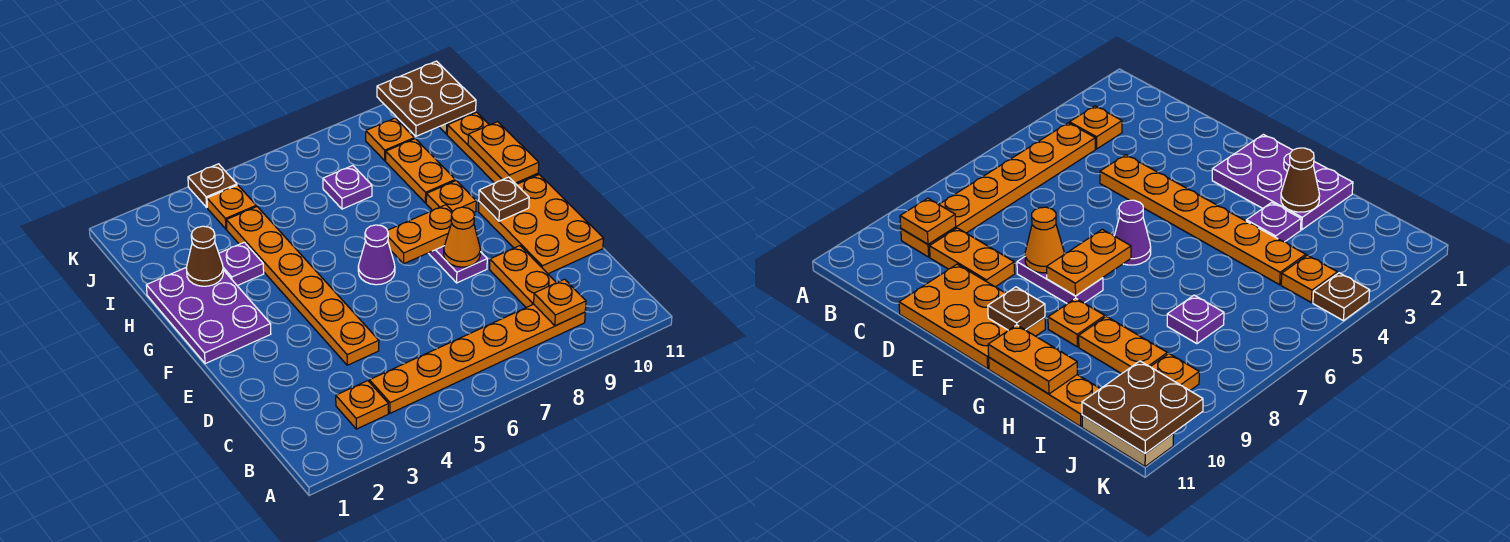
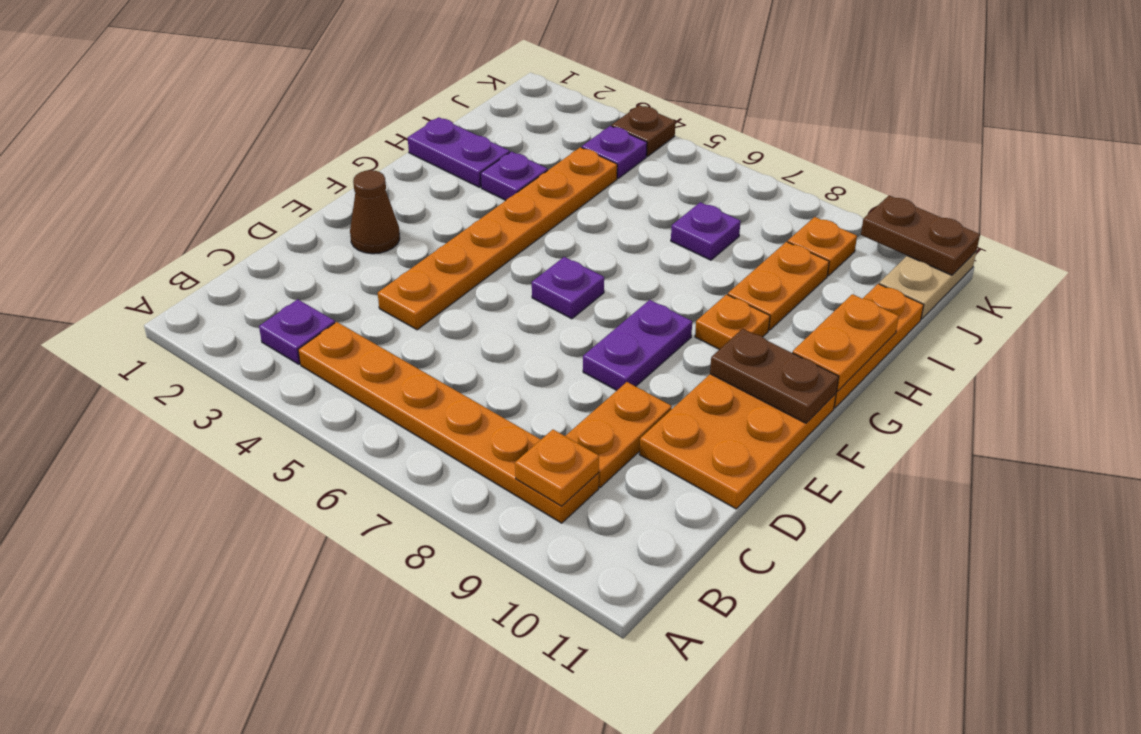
orange 1x1 plate [336,381,388,429] -> purple 1x1 plate [259,299,335,364]
orange 1x1 cone [444,207,480,267] -> none
purple 2x3 plate [146,268,271,364] -> purple 1x2 plate [408,117,510,187]
purple 1x1 cone [358,225,395,285] -> purple 1x1 plate [532,257,604,319]
orange 1x2 plate [387,205,453,264] -> none
brown 1x1 plate [479,177,529,221] -> brown 1x2 plate [710,329,839,423]
brown 1x1 cone [186,226,223,286] -> brown 1x1 cone moved to [350,170,400,254]
orange 1x1 plate [207,185,256,229] -> purple 1x1 plate [582,126,647,178]
brown 2x2 plate [377,61,476,136] -> brown 1x2 plate [861,196,980,275]

